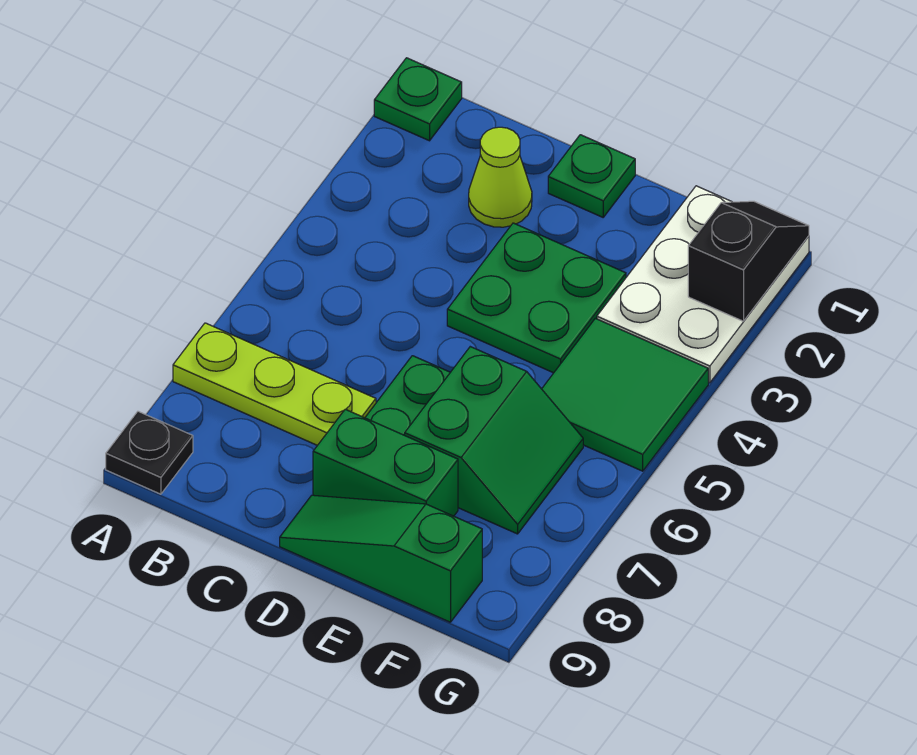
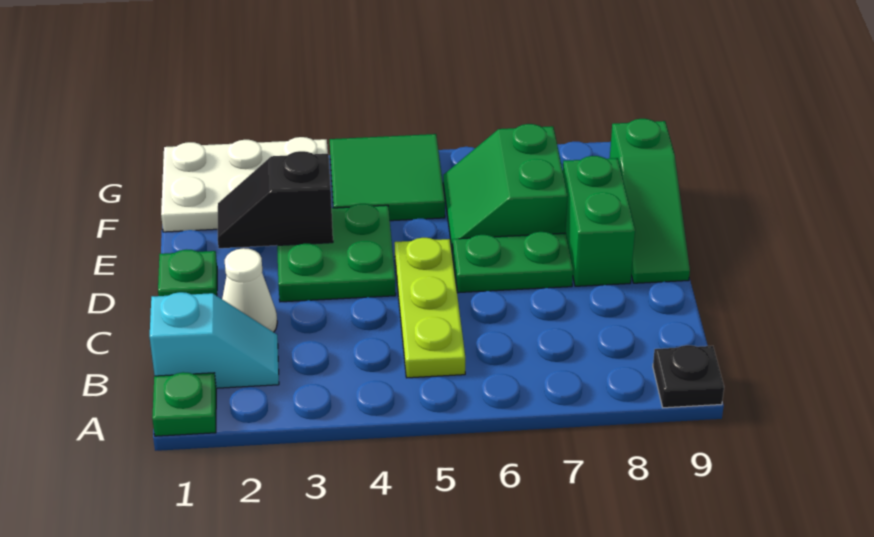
lime 1x3 plate [173,323,376,445] -> lime 1x3 plate moved to [395,238,465,378]
none -> cyan 1x2 slope [150,292,279,388]
lime 1x1 cone [469,127,532,227] -> white 1x1 cone [222,248,277,332]
green 2x2 slope [405,347,583,534] -> green 2x2 slope turned to [443,124,568,254]
black 1x2 slope [688,201,809,321] -> black 1x2 slope moved to [218,151,333,248]

